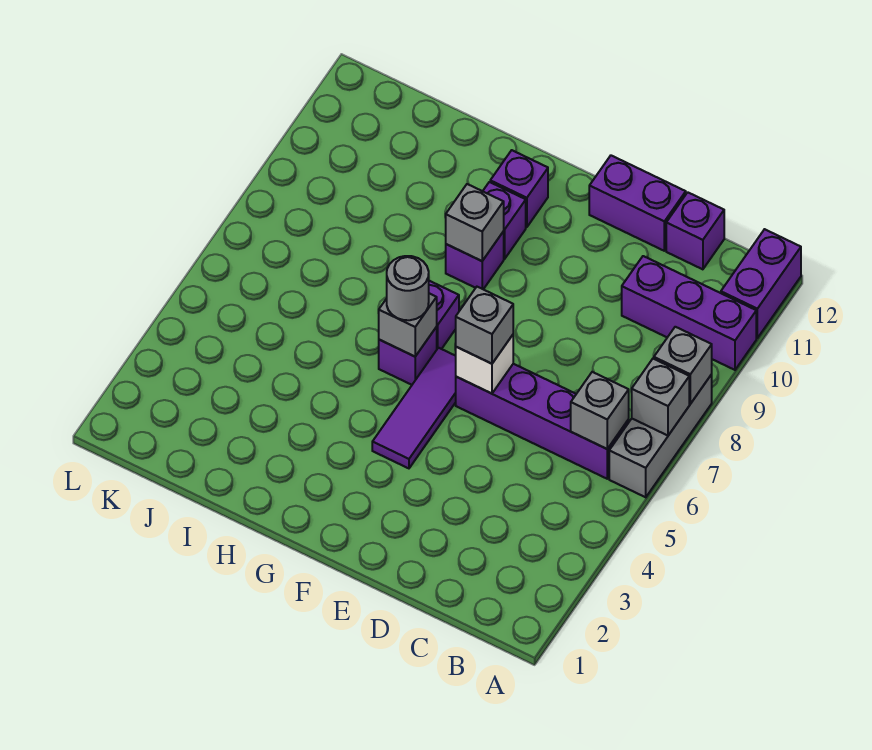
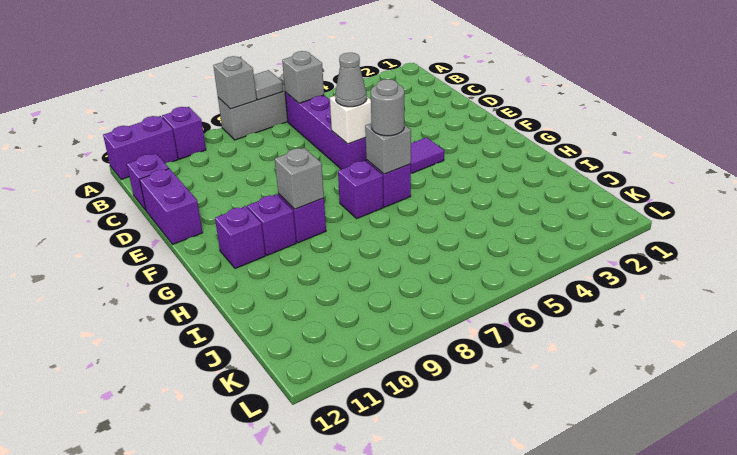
grey 1x1 brick [632,359,689,436] -> grey 1x1 tile [254,70,283,100]
purple 1x3 brick [622,256,756,370] -> purple 1x1 brick [162,107,206,159]
grey 1x1 brick [456,287,513,364] -> grey 1x1 cone [335,53,367,107]

